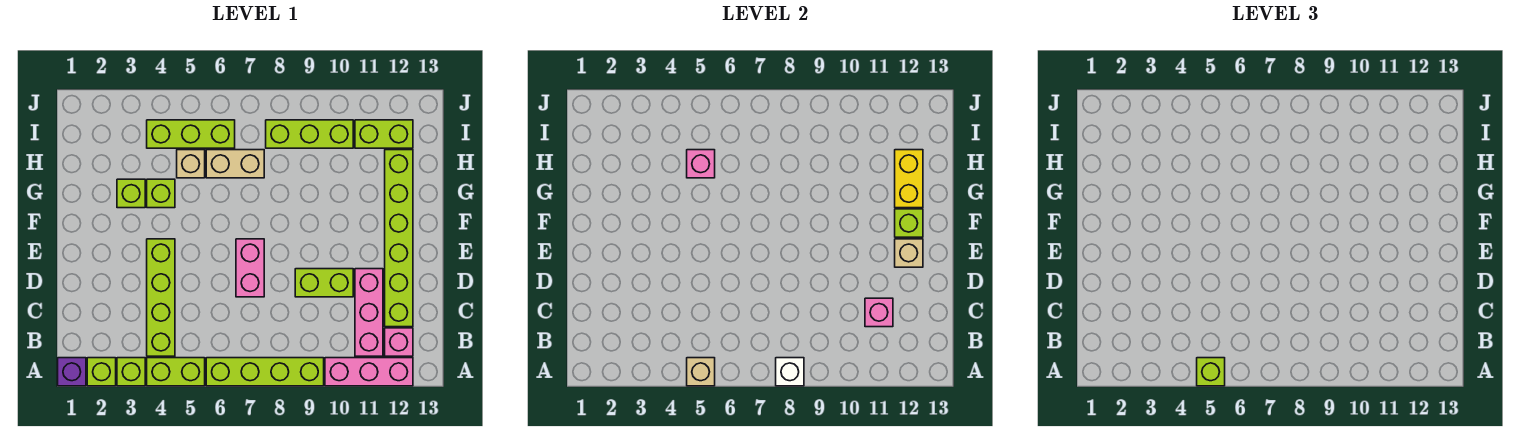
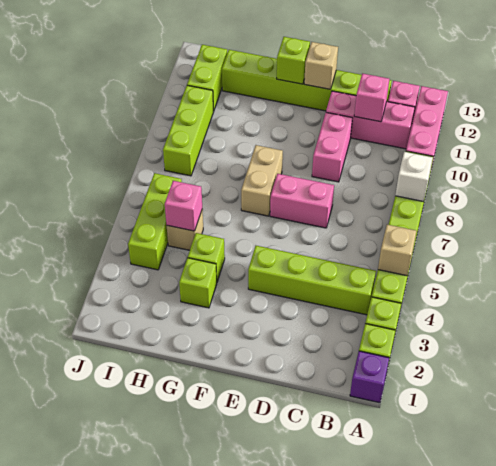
lime 1x1 brick [1197,358,1225,386] -> none
lime 1x2 brick [295,269,353,297] -> pink 1x2 brick [312,112,352,182]
yellow 1x2 brick [895,150,923,208] -> none
tan 1x2 brick [206,150,264,178] -> tan 1x2 brick moved to [241,145,283,216]

